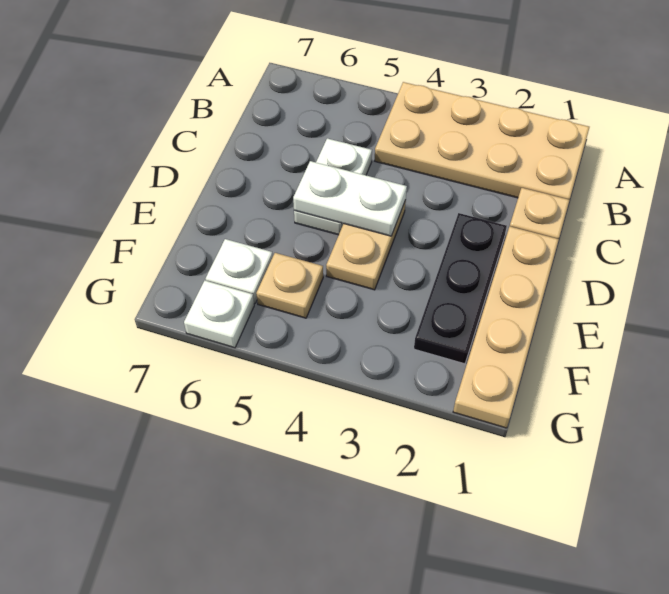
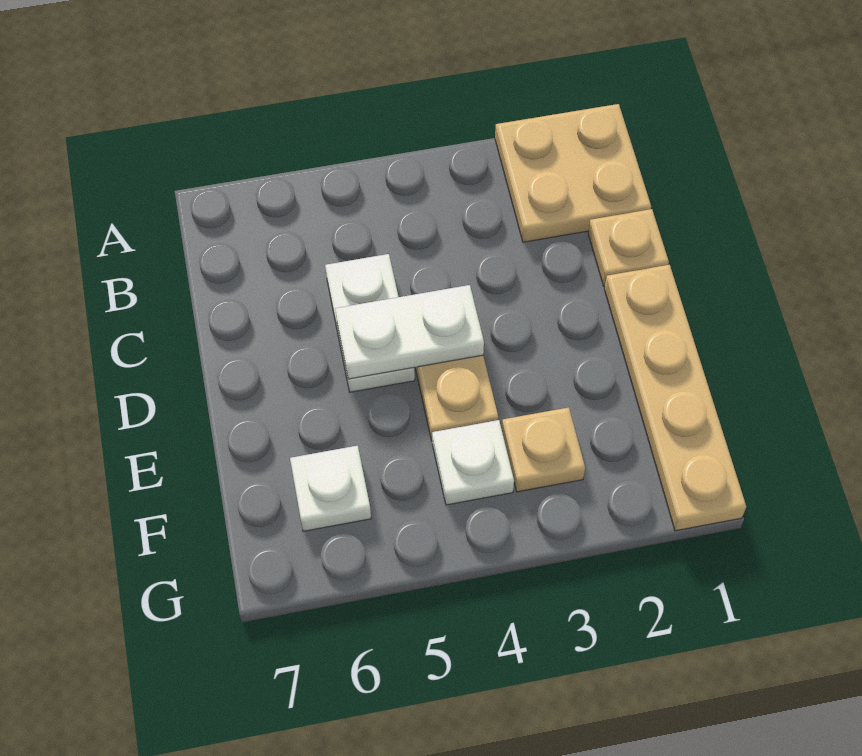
tan 2x4 plate [375,82,589,200] -> tan 2x2 plate [495,104,651,242]
black 1x3 plate [414,213,507,364] -> none
tan 1x1 plate [256,253,323,318] -> tan 1x1 plate moved to [502,407,585,492]
white 1x1 plate [184,281,254,348] -> white 1x1 plate moved to [432,420,514,505]

